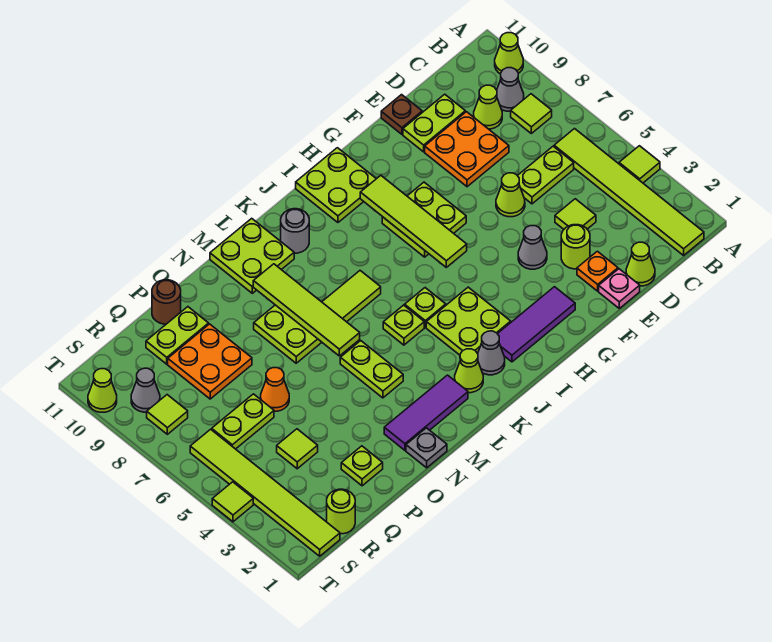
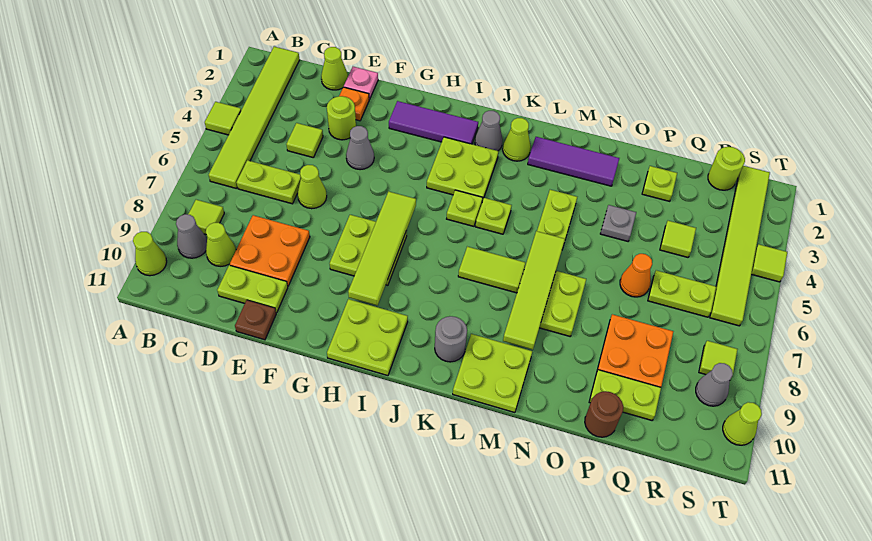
grey 1x1 plate [406,428,447,468] -> grey 1x1 plate moved to [600,205,636,241]

